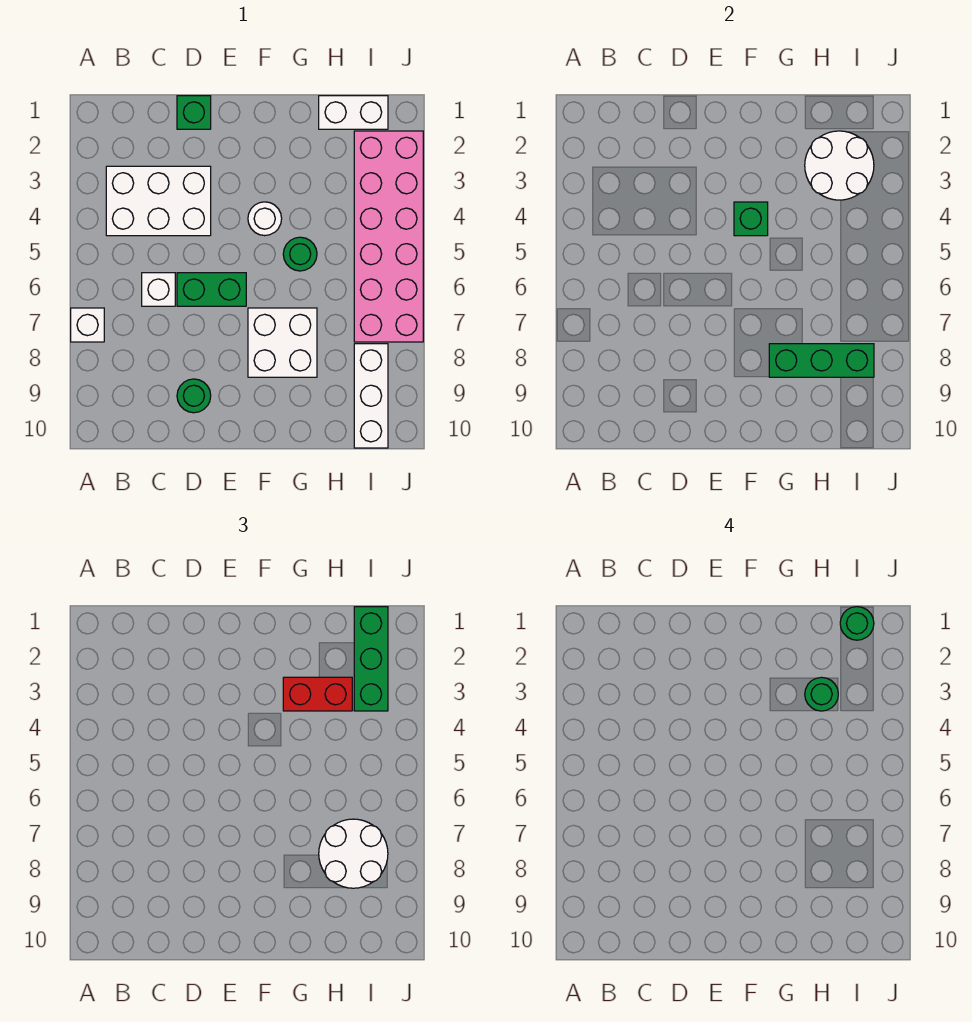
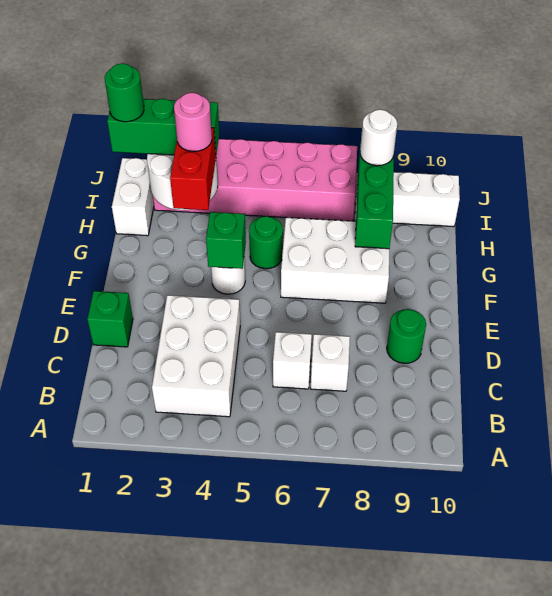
white 1x1 brick [71,308,104,342] -> white 1x1 brick moved to [311,334,350,391]
green 1x2 brick [177,273,246,306] -> none
white 2x2 brick [248,308,317,377] -> white 2x3 brick [281,218,389,303]
green 1x1 round brick [805,677,838,711] -> pink 1x1 round brick [174,93,212,152]
white 2x2 round brick [319,819,388,888] -> white 1x1 round brick [360,110,397,166]

